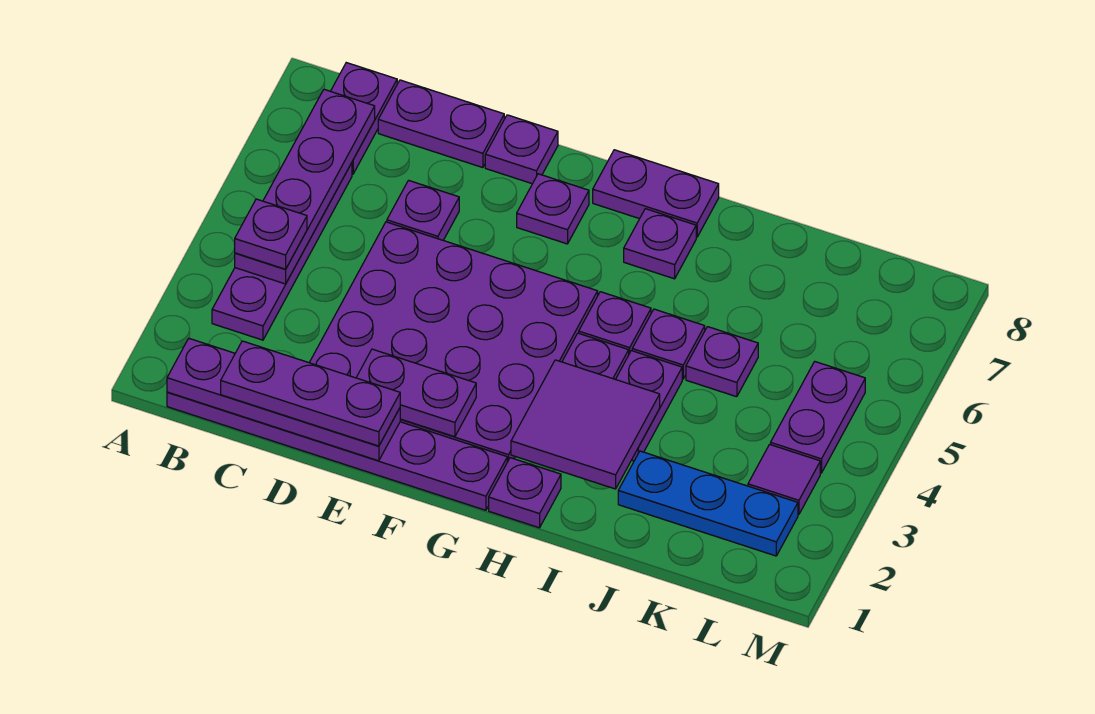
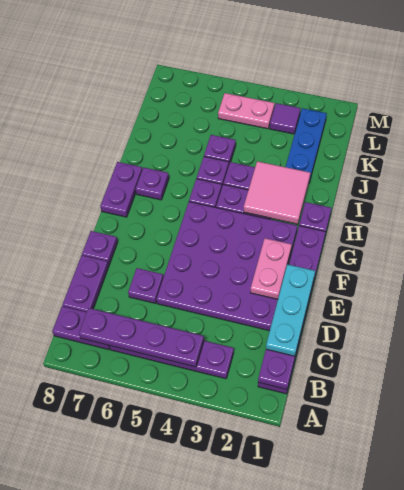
purple 1x1 plate [235,199,307,269] -> none
purple 1x3 plate [221,341,400,446] -> cyan 1x3 plate [266,264,315,356]
purple 1x2 plate [356,349,476,437] -> pink 1x2 plate [250,238,292,299]
purple 1x1 plate [517,174,589,244] -> none
purple 2x2 tile [511,360,660,489] -> pink 2x2 tile [244,161,310,224]
purple 1x2 plate [771,362,865,473] -> pink 1x2 plate [218,93,275,129]

